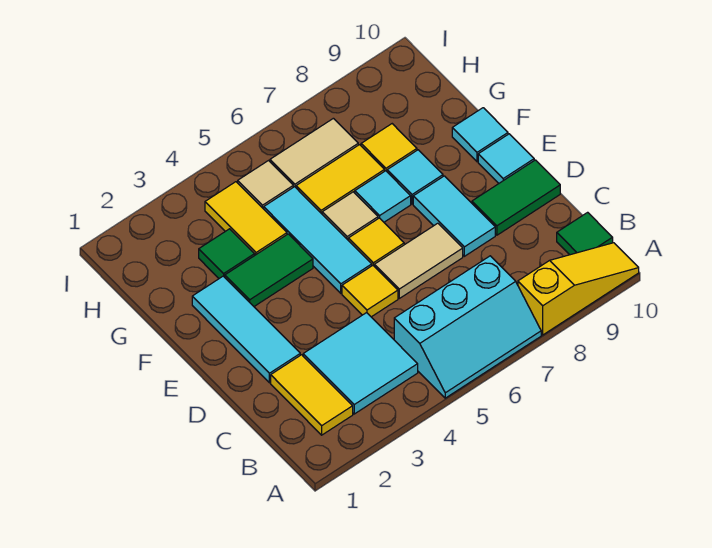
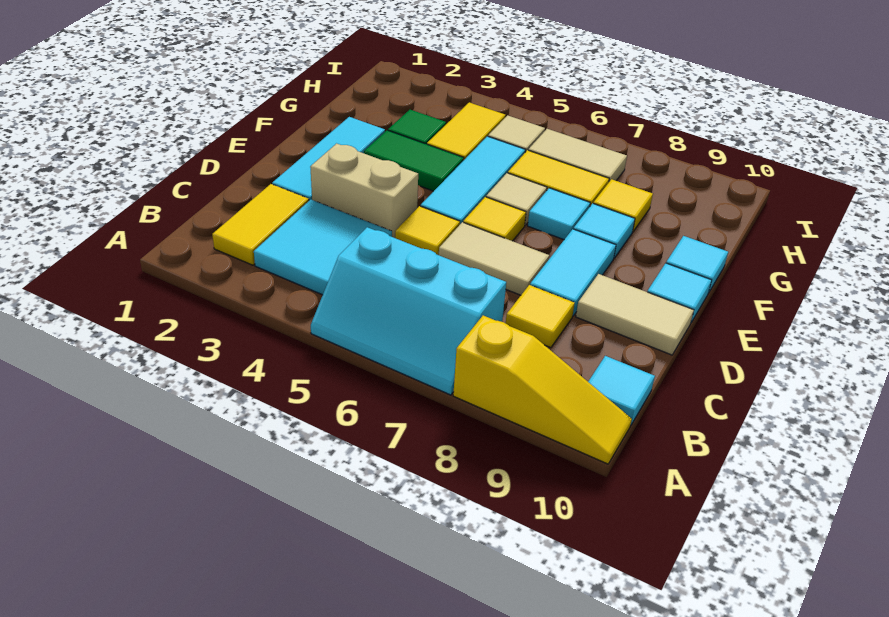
green 1x1 tile [557,212,613,255] -> cyan 1x1 tile [588,356,655,425]
none -> yellow 1x1 tile [506,285,575,348]
none -> tan 1x2 brick [310,144,418,238]
green 1x2 tile [472,160,560,235] -> tan 1x2 tile [576,274,694,355]

